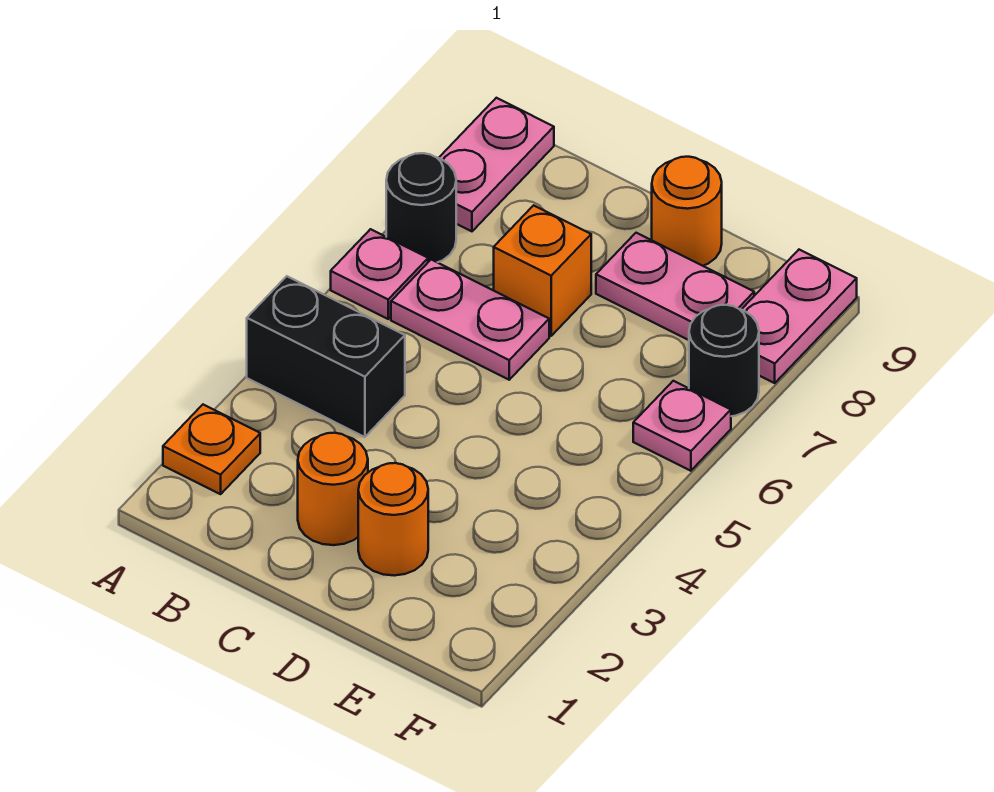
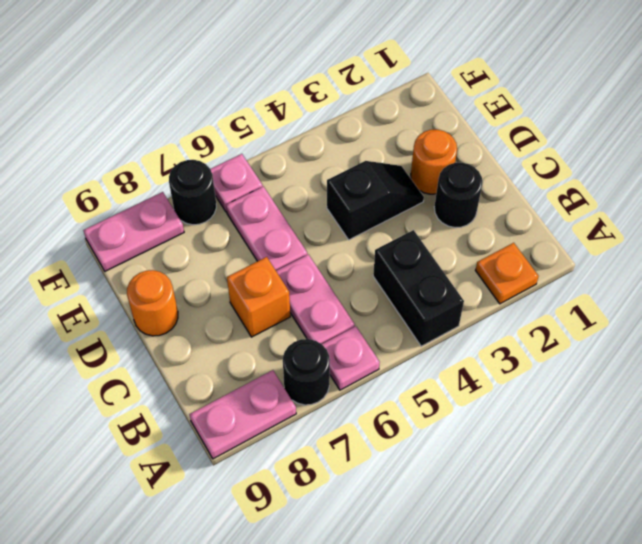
orange 1x1 round brick [298,433,368,545] -> black 1x1 round brick [434,163,483,228]
none -> black 1x2 slope [327,161,424,240]
pink 1x2 plate [596,233,754,340] -> pink 1x2 plate moved to [226,186,307,270]

